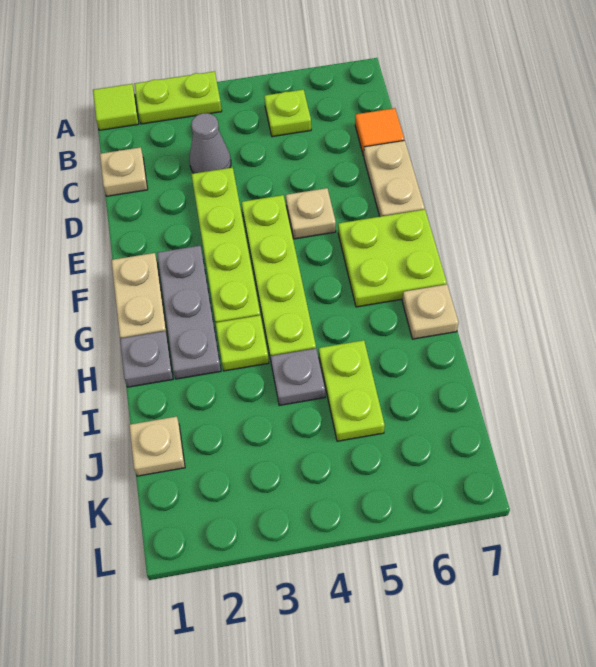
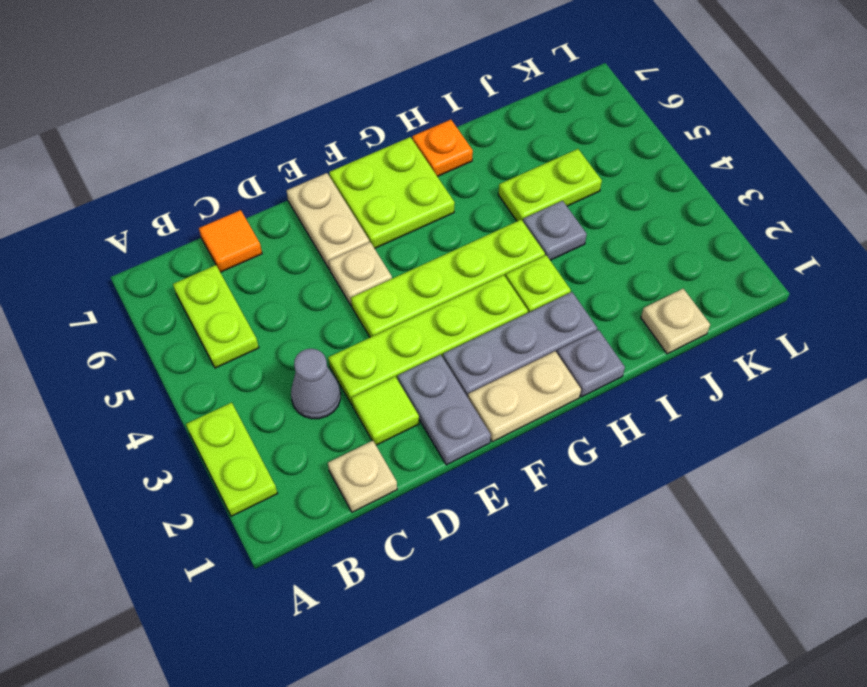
lime 1x1 tile [93,84,139,130] -> lime 1x1 tile moved to [352,377,419,445]
lime 1x1 plate [264,90,311,137] -> lime 1x2 plate [173,265,259,368]
tan 1x2 plate [364,141,425,217] -> tan 1x2 plate turned to [287,173,369,269]
none -> grey 1x2 plate [398,355,491,465]
tan 1x1 plate [402,284,459,339] -> orange 1x1 plate [412,120,473,177]

